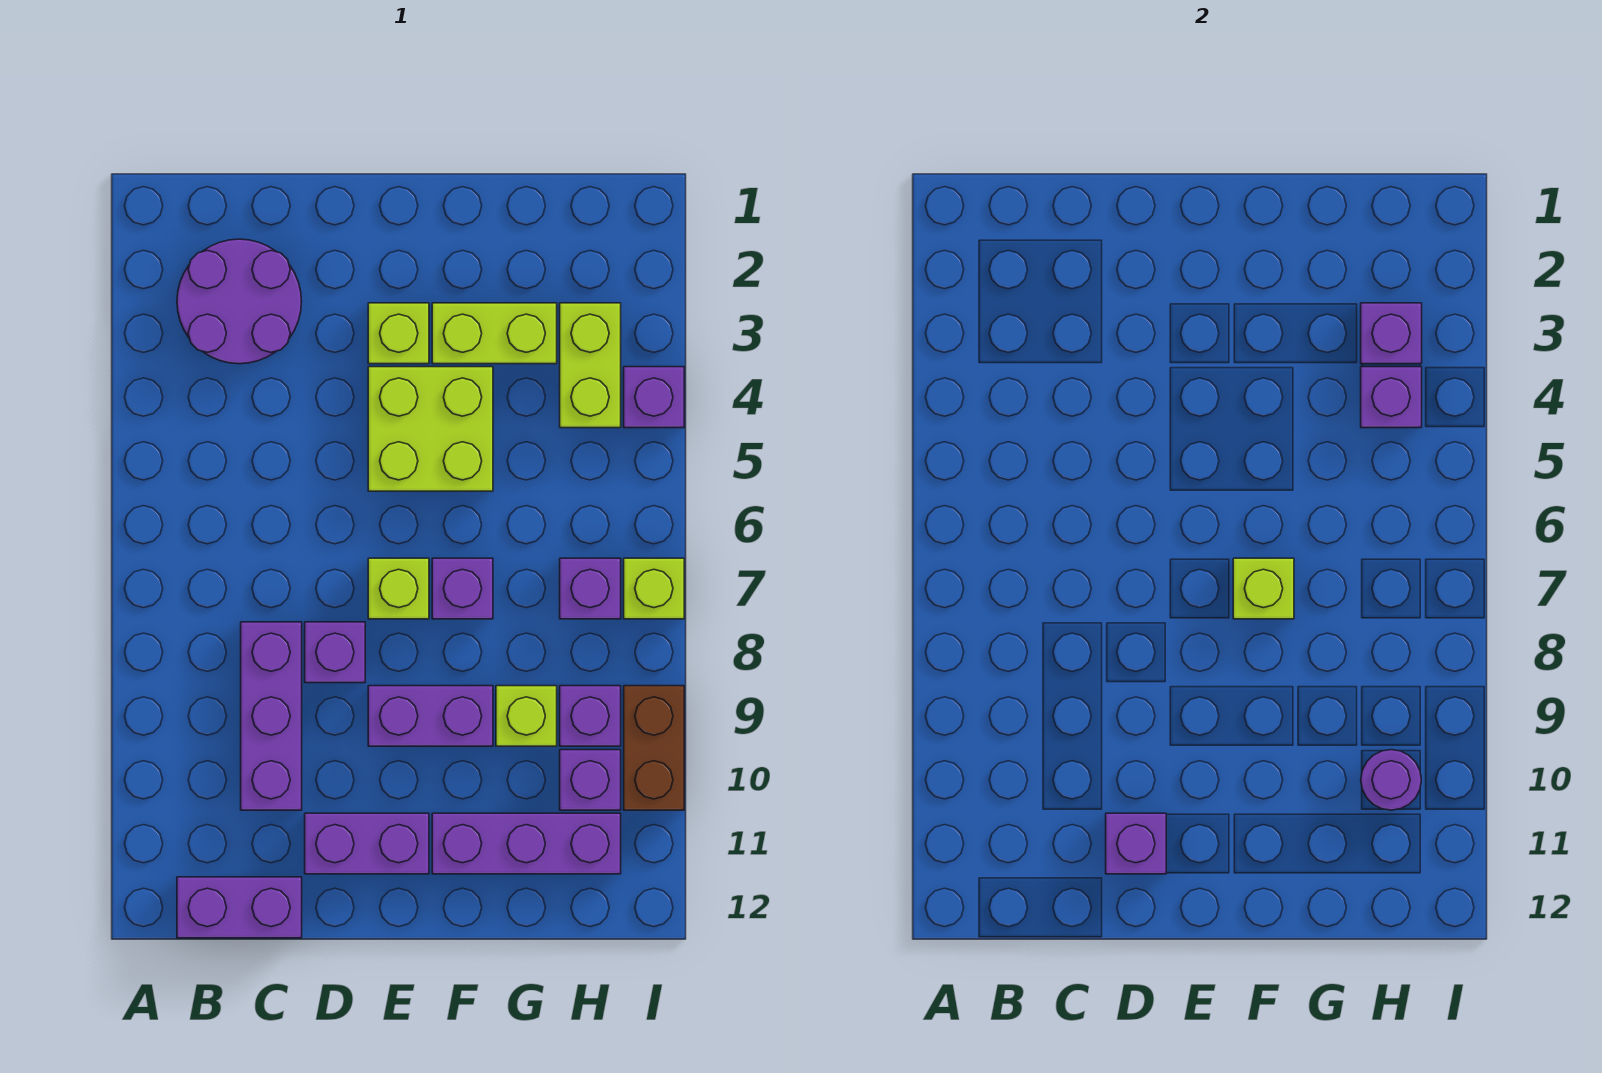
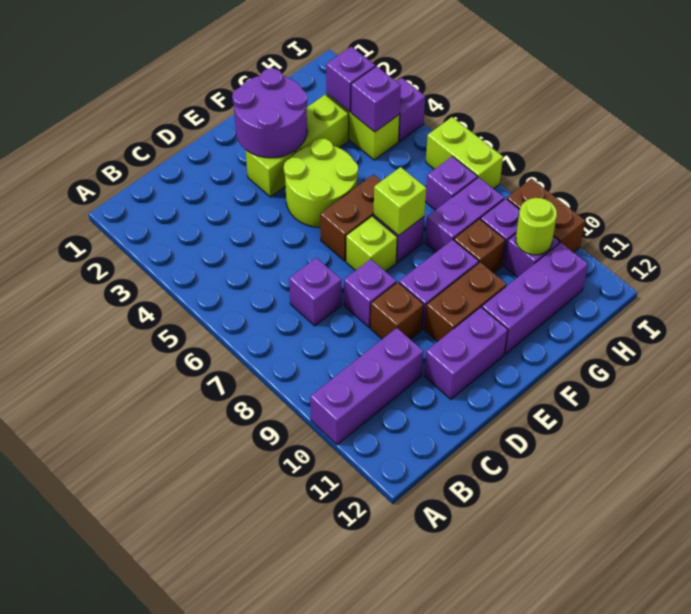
purple 2x2 round brick [177,239,302,364] -> purple 2x2 round brick moved to [232,68,307,158]
purple 1x2 brick [177,877,302,938] -> purple 1x2 brick moved to [425,177,504,252]
purple 1x3 brick [241,622,302,810] -> purple 1x3 brick turned to [310,328,423,445]
none -> brown 1x1 brick [370,282,424,339]
purple 1x1 brick [1106,813,1166,874] -> purple 1x1 brick moved to [289,258,341,326]
lime 2x2 brick [368,367,493,491] -> lime 2x2 round brick [284,139,358,228]
none -> brown 1x2 brick [320,175,381,261]
none -> brown 1x2 brick [425,262,507,341]
lime 1x1 brick [496,686,557,746] -> brown 1x1 brick [454,219,505,273]
purple 1x1 round brick [1361,750,1421,810] -> lime 1x1 round brick [516,198,557,255]
lime 1x1 brick [624,558,684,619] -> lime 1x2 brick [426,117,503,189]

